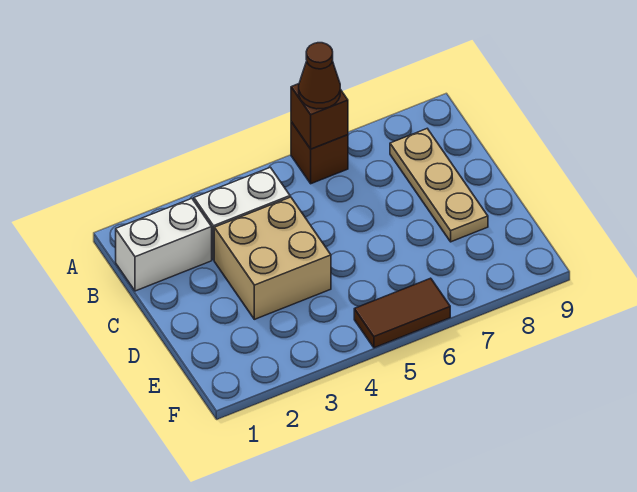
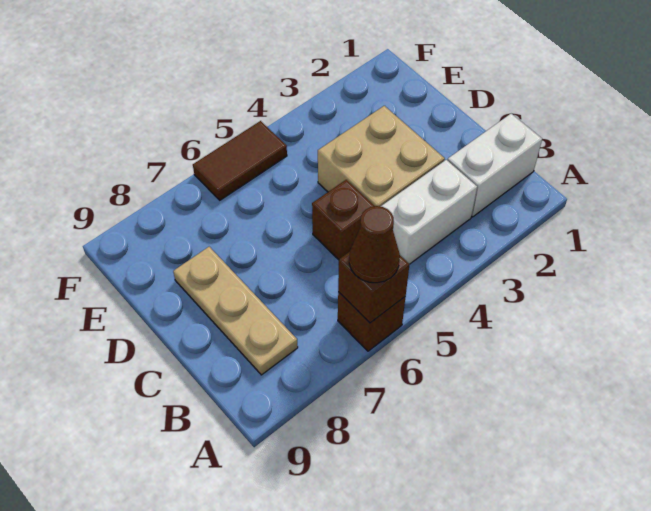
none -> brown 1x1 brick [312,180,374,260]

